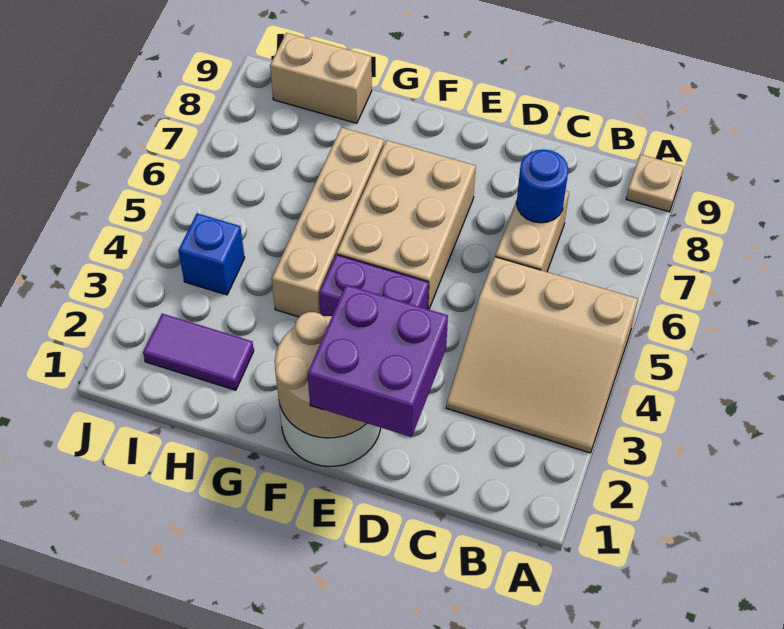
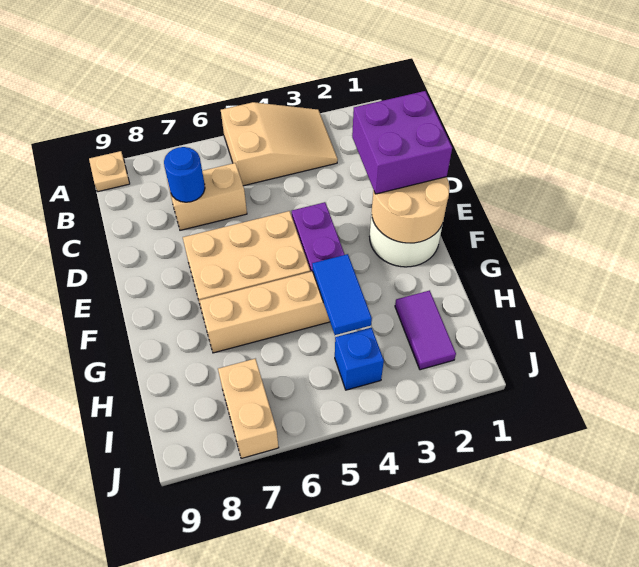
tan 3x3 slope [446,257,638,453] -> tan 2x3 slope [221,102,338,186]
none -> blue 1x2 tile [312,254,372,335]
tan 1x2 brick [270,33,372,123] -> tan 1x2 brick moved to [218,359,279,459]

